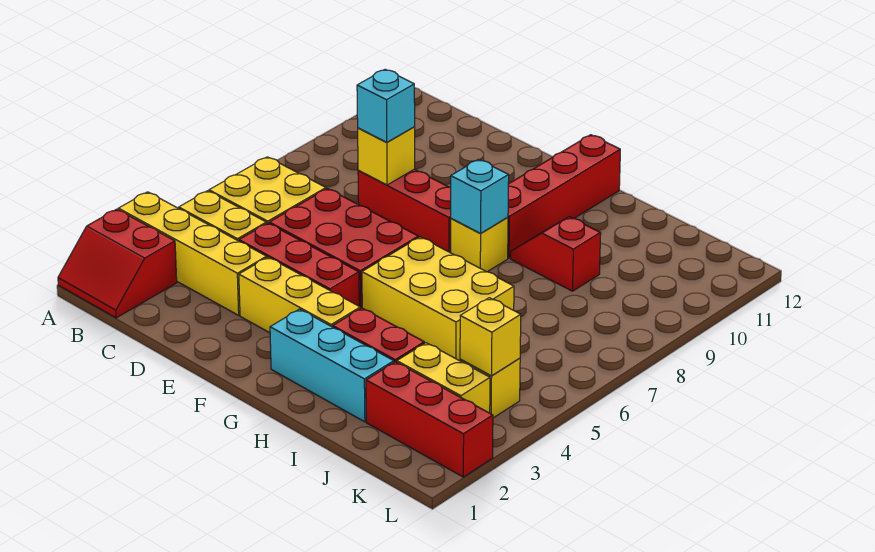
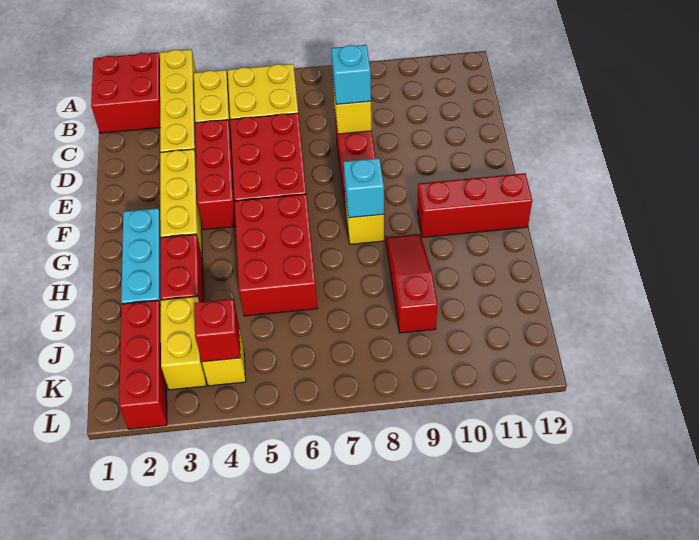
red 2x2 slope [58,209,177,318] -> red 2x2 brick [91,52,160,133]
yellow 2x3 brick [362,237,514,361] -> red 2x3 brick [235,194,318,316]
red 1x4 brick [508,135,620,258] -> red 1x3 brick [417,173,532,237]
red 1x2 slope [511,217,601,291] -> red 1x3 slope [386,234,437,333]
yellow 1x1 brick [460,298,521,376] -> red 1x1 brick [194,299,241,362]

